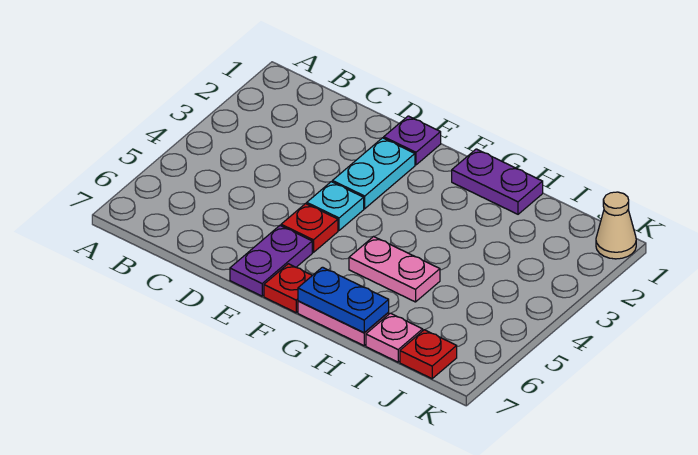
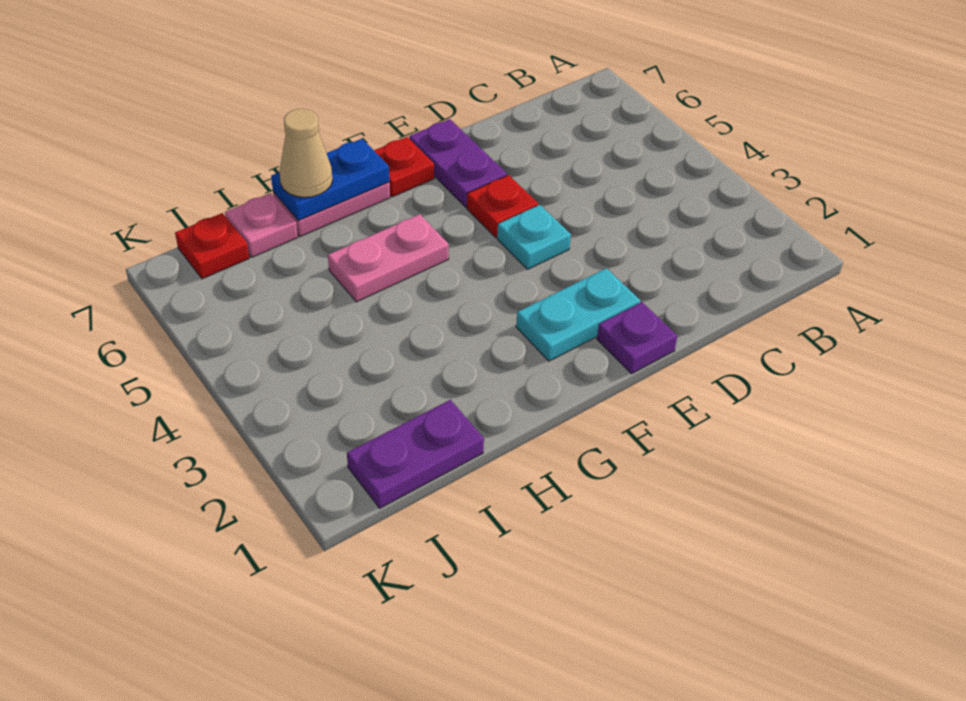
cyan 1x2 plate [332,138,415,209] -> cyan 1x2 plate turned to [516,268,640,361]
purple 1x2 plate [452,149,543,214] -> purple 1x2 plate moved to [347,400,484,508]
tan 1x1 cone [596,192,636,259] -> tan 1x1 cone moved to [280,109,333,197]

